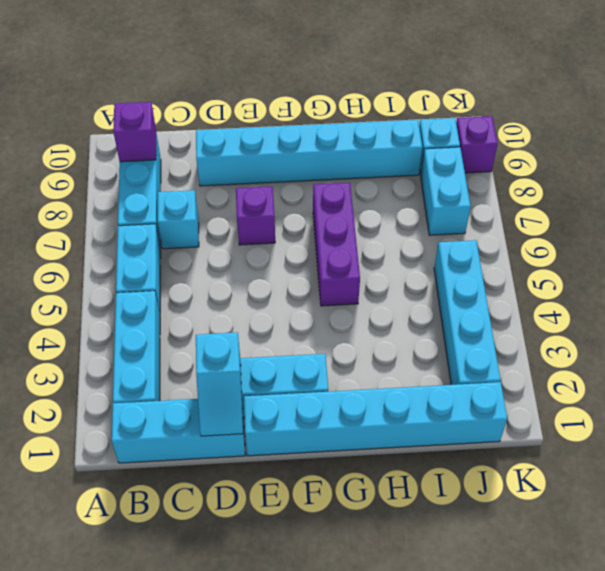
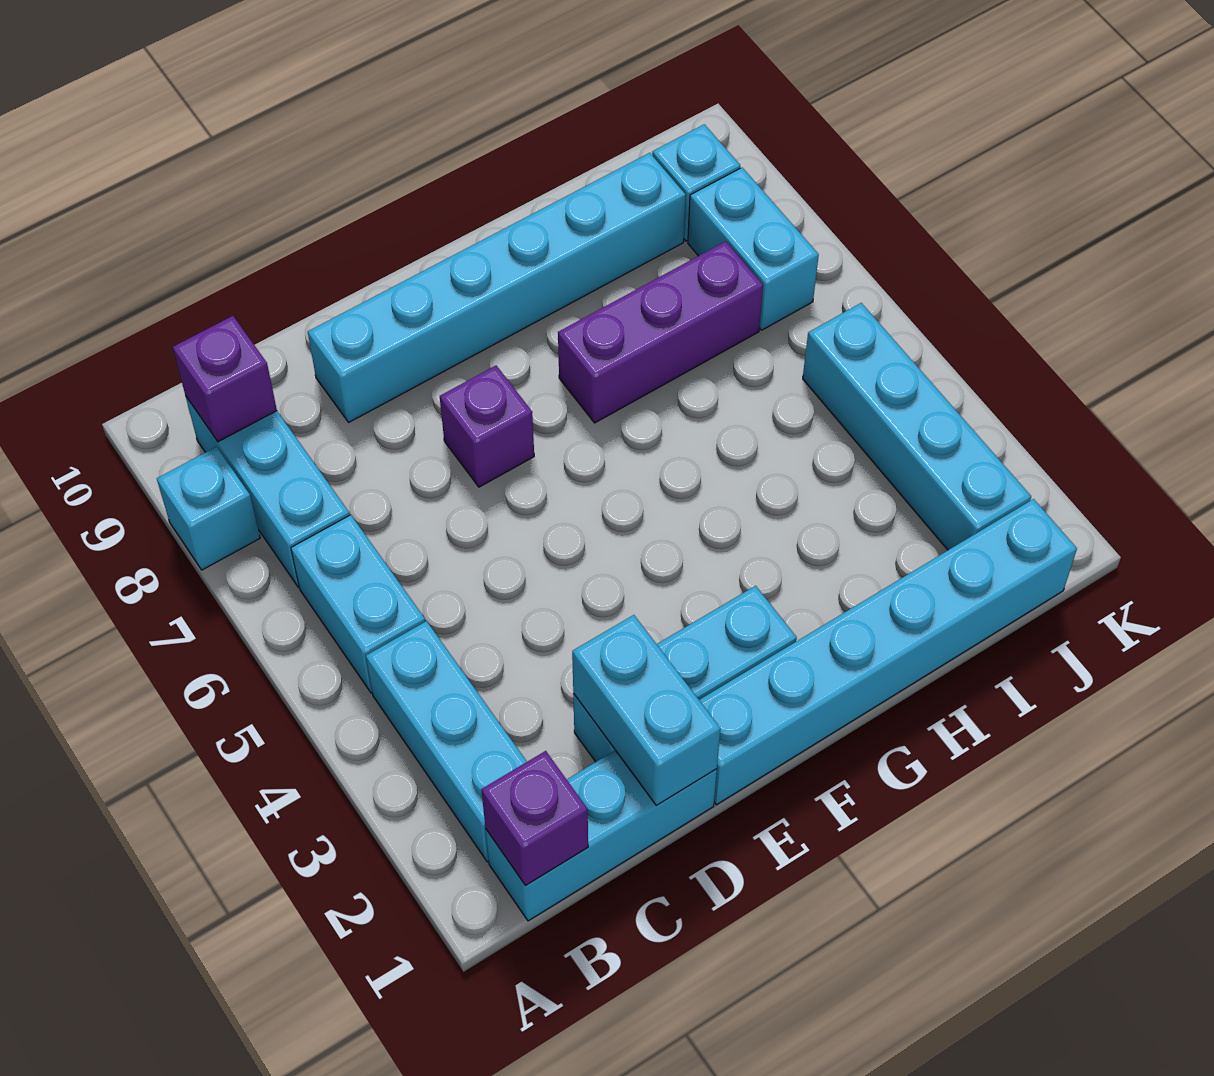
cyan 1x1 brick [158,190,199,249] -> cyan 1x1 brick moved to [157,447,260,570]
cyan 1x2 slope [196,332,243,436] -> cyan 1x2 brick [572,615,720,806]
purple 1x3 brick [313,183,360,306] -> purple 1x3 brick turned to [558,241,763,423]
purple 1x1 brick [456,116,498,173] -> purple 1x1 brick moved to [481,751,588,885]

